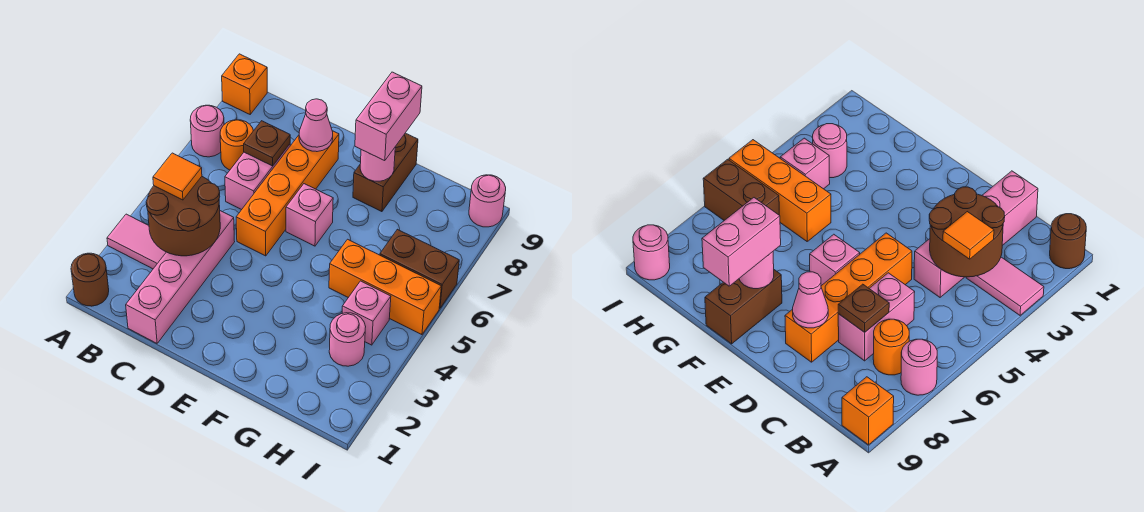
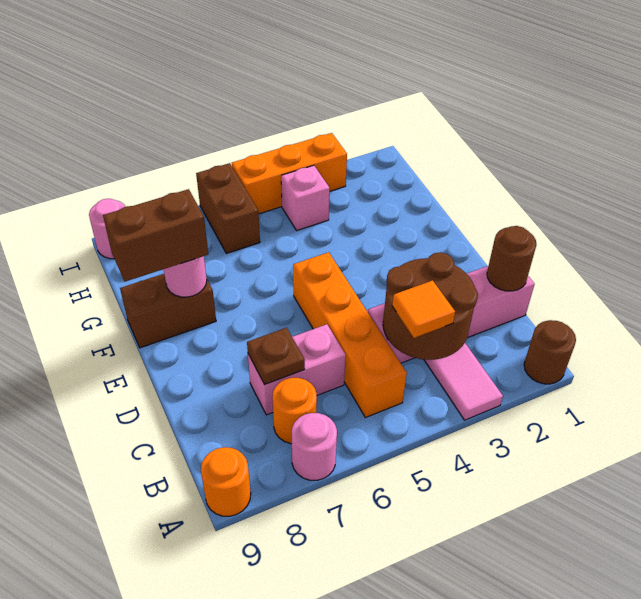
orange 1x1 brick [222,54,267,114] -> orange 1x1 round brick [201,447,251,516]
none -> brown 1x1 round brick [487,226,537,291]
orange 1x4 brick [236,131,339,256] -> orange 1x4 brick turned to [293,252,407,418]
pink 1x1 cone [299,99,333,152] -> none
pink 1x1 brick [286,184,333,246] -> none
pink 1x2 brick [355,72,422,161] -> brown 1x2 brick [103,189,208,282]
orange 1x3 brick [329,239,441,335] -> orange 1x3 brick turned to [232,133,347,214]
pink 1x1 round brick [329,313,366,366] -> none

